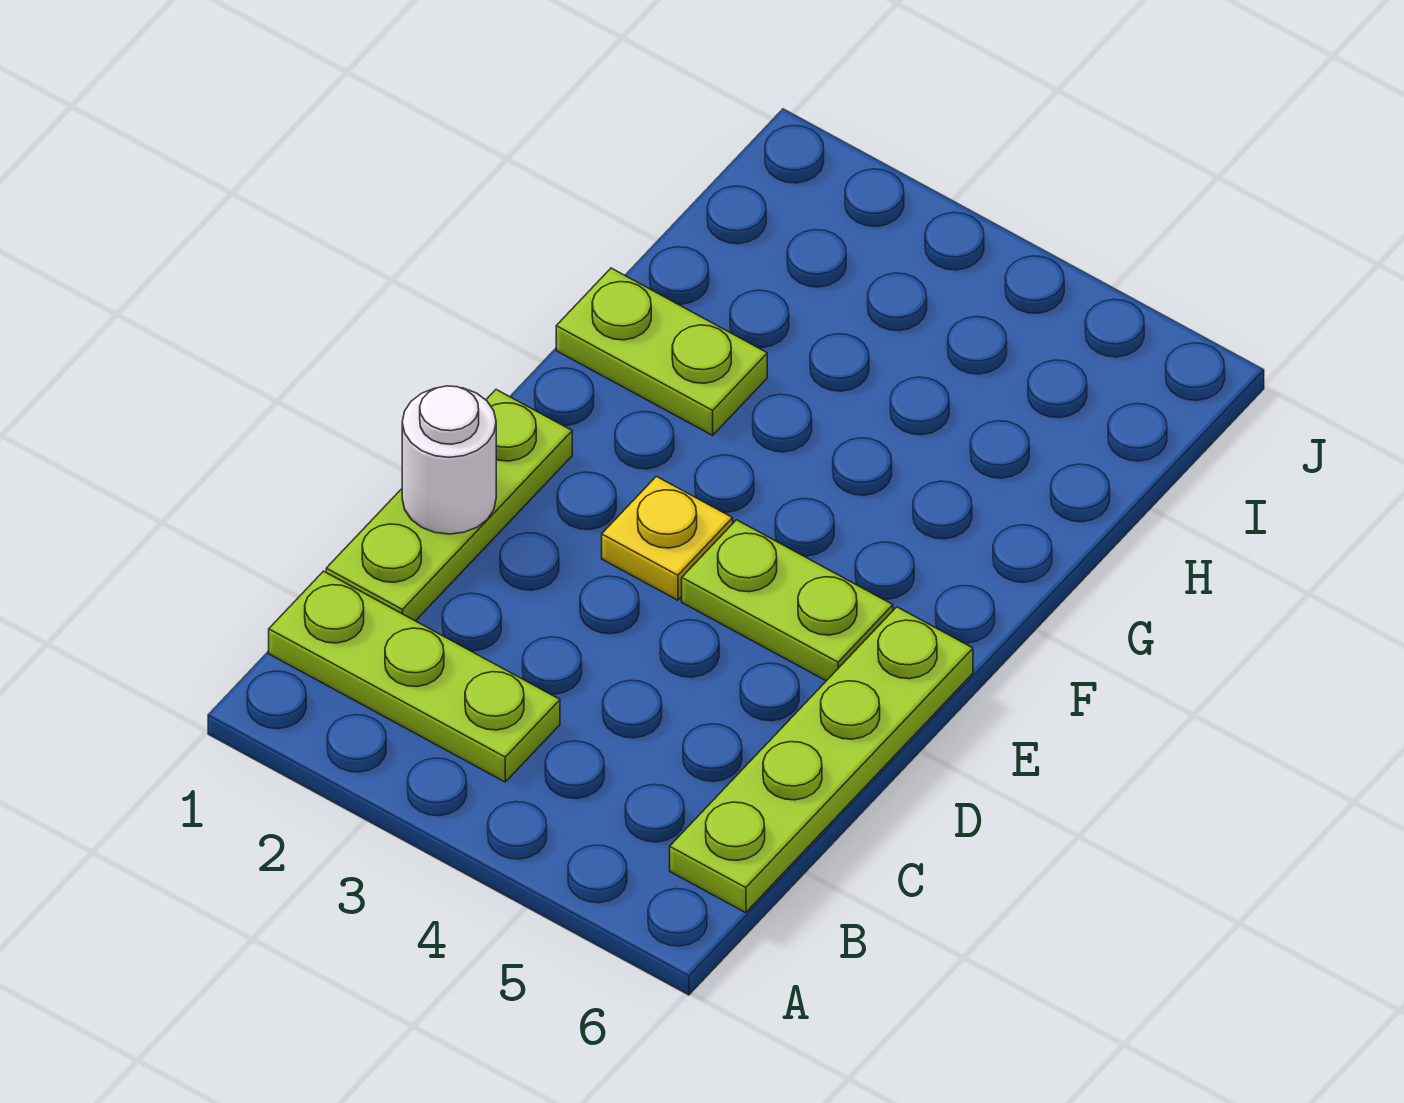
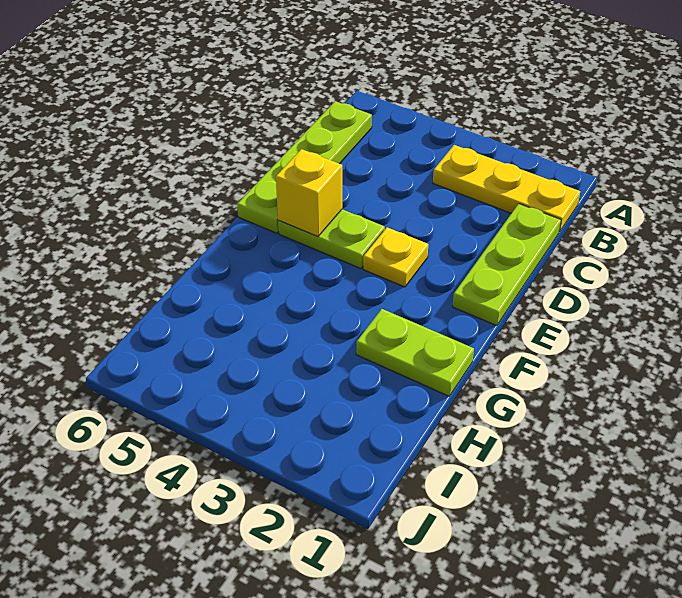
lime 1x3 plate [269,571,560,782] -> yellow 1x3 plate [433,145,580,232]
white 1x1 round brick [402,386,496,534] -> none
none -> yellow 1x1 brick [276,149,342,236]

